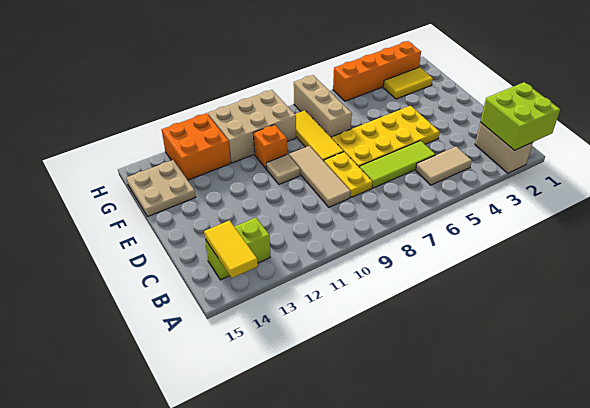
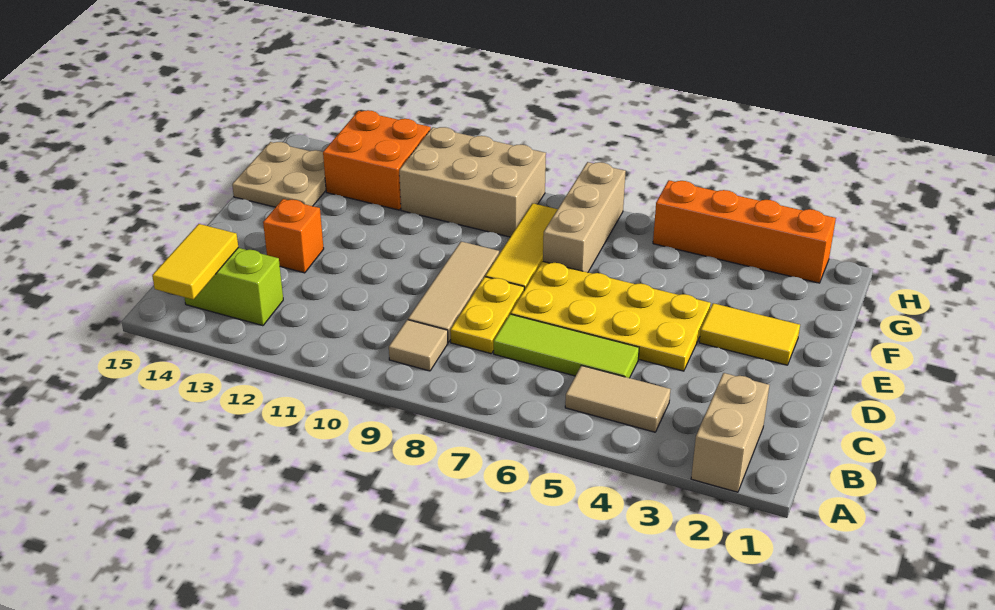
lime 2x2 brick [480,82,560,150] -> none
tan 1x1 tile [267,154,300,184] -> tan 1x1 tile moved to [389,320,448,371]
orange 1x1 brick [253,125,287,169] -> orange 1x1 brick moved to [263,199,324,273]
yellow 1x2 tile [383,67,433,99] -> yellow 1x2 tile moved to [699,303,800,365]

